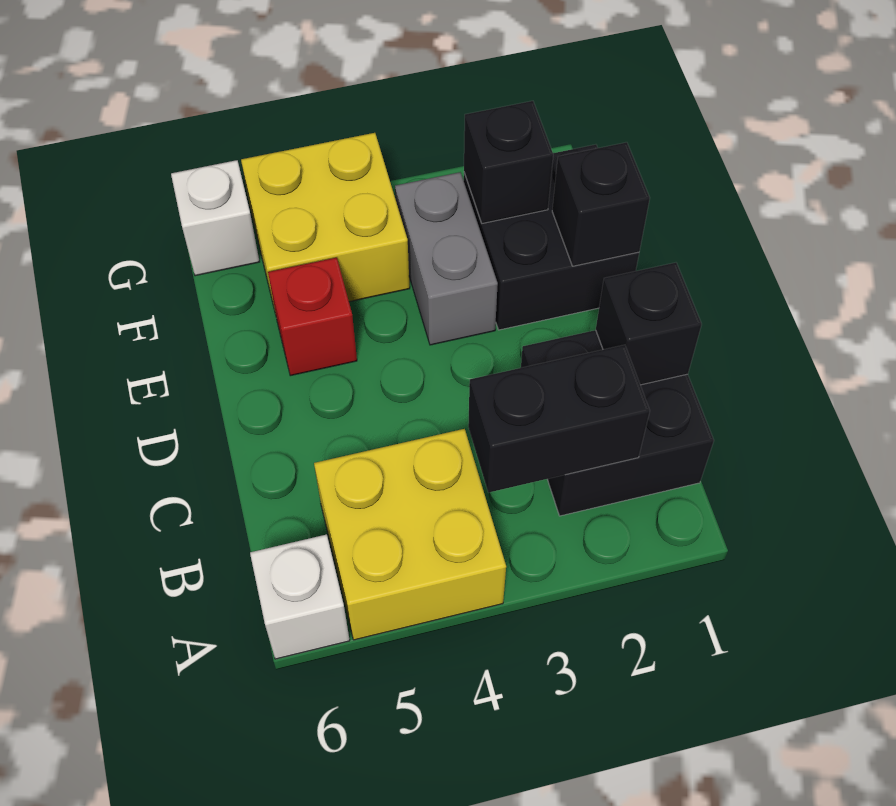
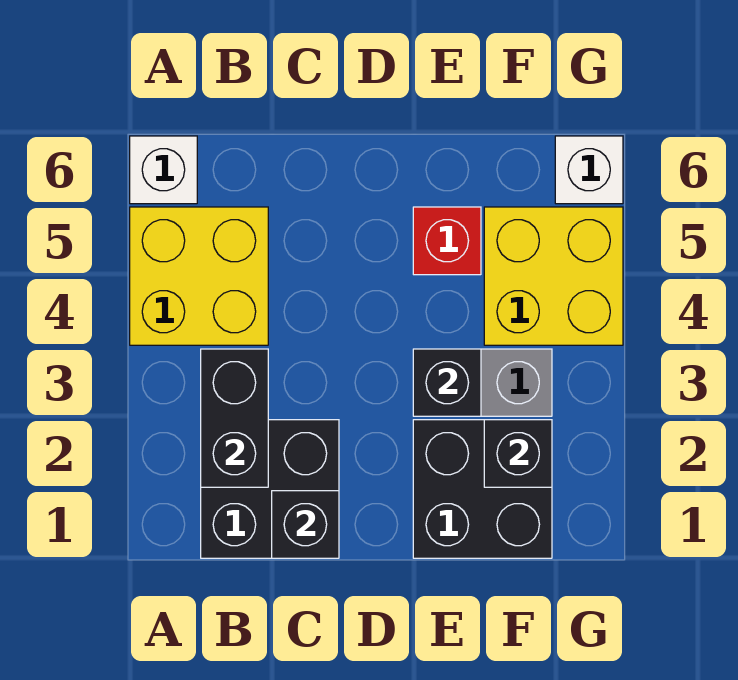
black 1x1 brick [552,142,650,266] -> black 1x1 brick moved to [413,349,481,416]

